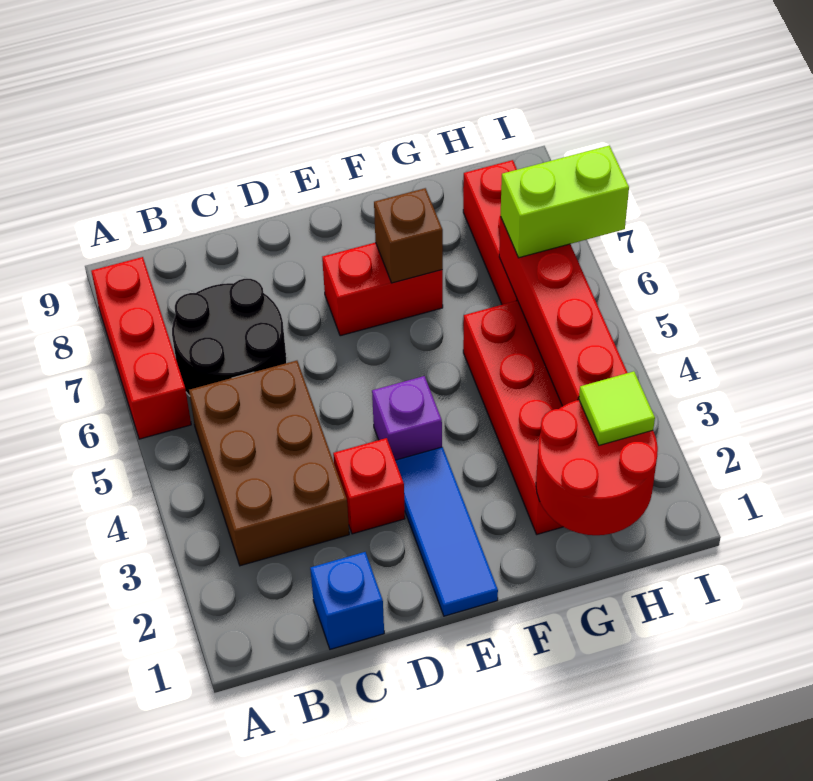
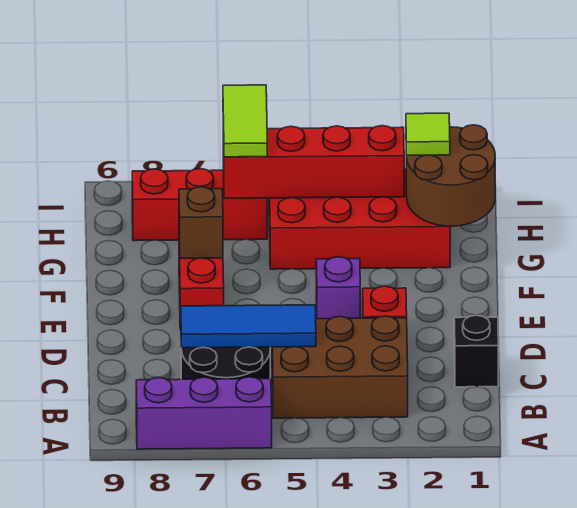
red 1x3 brick [91,257,191,439] -> purple 1x3 brick [136,377,272,449]
blue 1x1 brick [310,552,384,649] -> black 1x1 brick [454,315,498,387]
blue 1x3 tile [395,447,498,616] -> blue 1x3 tile moved to [181,305,316,348]
red 2x2 round brick [536,400,658,535] -> brown 2x2 round brick [406,125,495,226]
lime 1x2 brick [501,146,629,258] -> lime 1x2 tile [223,85,267,157]

